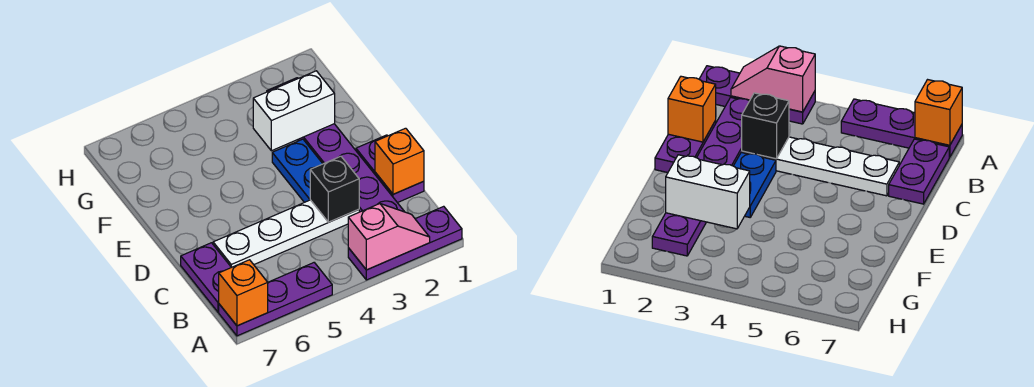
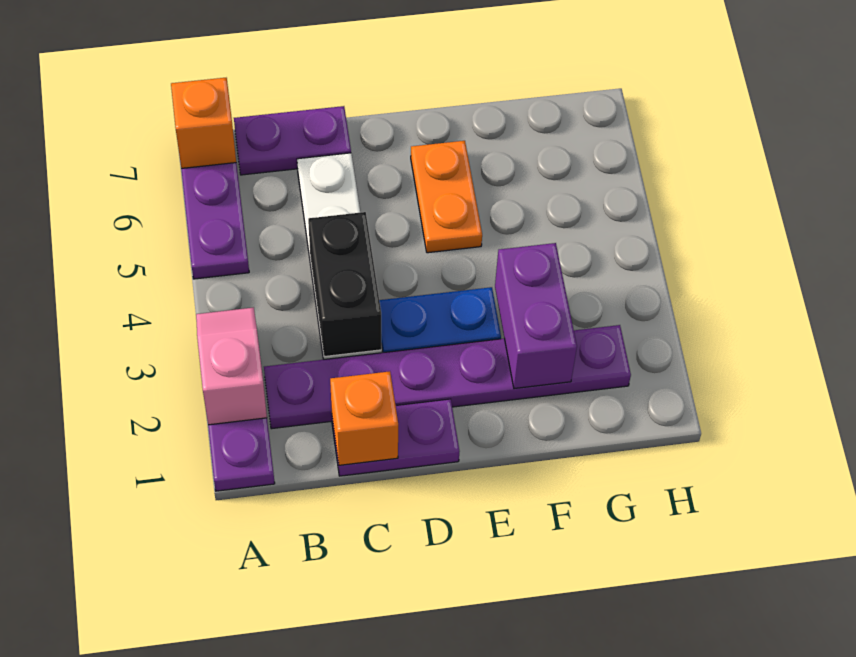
pink 1x2 slope [348,204,430,270] -> pink 1x2 slope turned to [196,308,267,425]
black 1x1 brick [310,156,359,222] -> black 1x2 brick [308,212,381,357]
none -> orange 1x2 plate [411,141,482,253]
white 1x2 brick [253,71,335,151] -> purple 1x2 brick [495,243,577,389]

